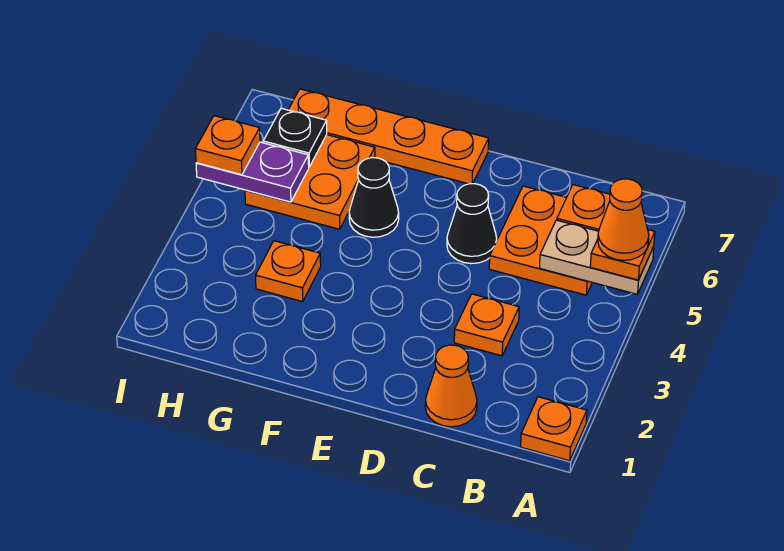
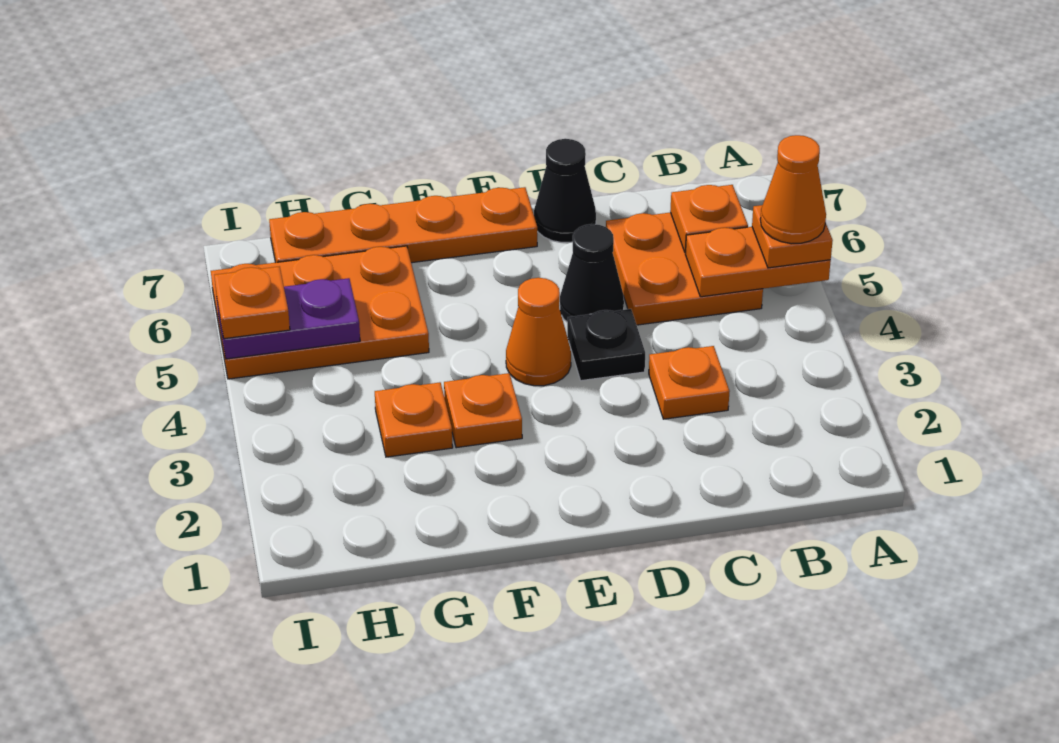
orange 1x1 plate [521,397,587,461] -> orange 1x1 plate moved to [444,373,522,448]
tan 1x2 plate [540,220,654,294] -> orange 1x2 plate [685,227,831,297]
orange 1x1 cone [425,345,477,427] -> orange 1x1 cone moved to [506,278,571,386]
black 1x1 cone [349,158,399,237] -> black 1x1 cone moved to [534,139,596,242]
orange 2x2 plate [245,135,375,229] -> orange 2x3 plate [211,246,429,379]
black 1x1 plate [263,108,327,167] -> black 1x1 plate moved to [567,309,645,381]

